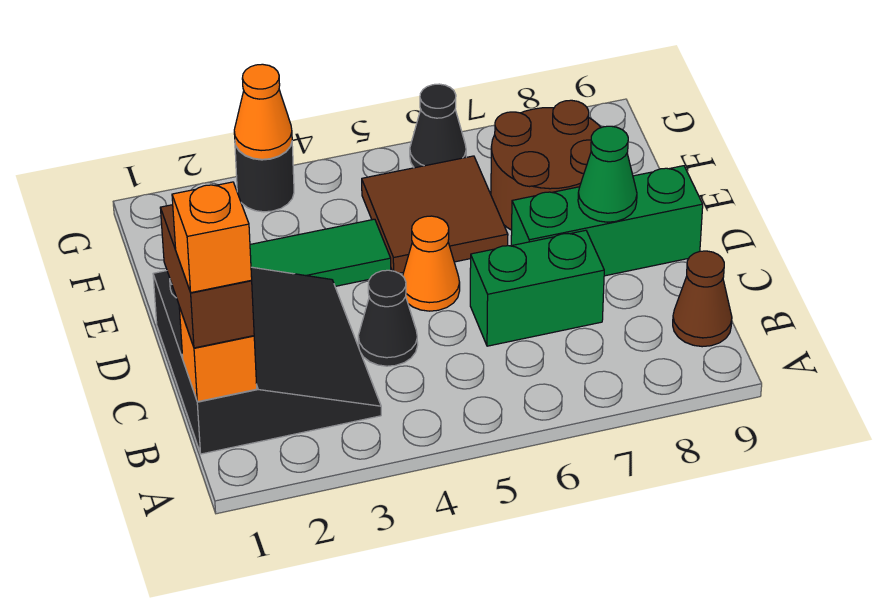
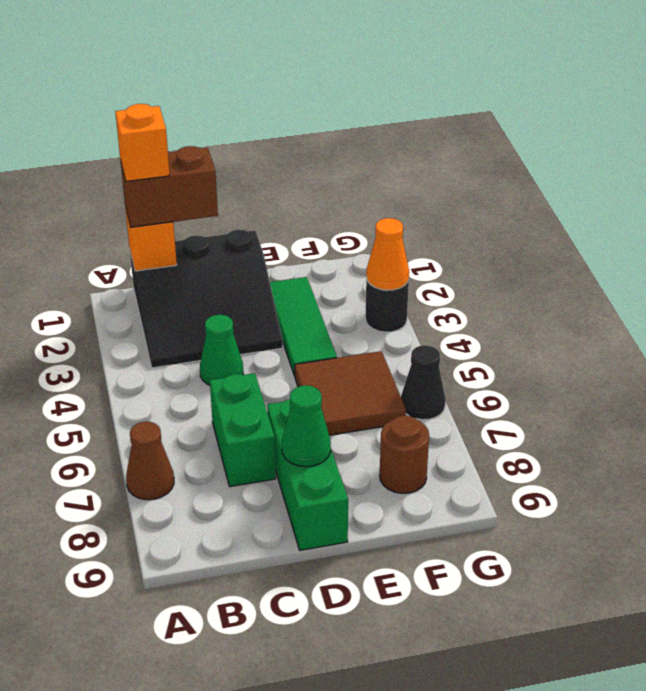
brown 1x1 cone [673,251,732,347] -> brown 1x1 cone moved to [126,422,174,500]
black 1x1 cone [358,270,418,366] -> green 1x1 cone [200,315,243,385]
orange 1x1 cone [403,216,460,311] -> none
brown 2x2 round brick [491,100,601,230] -> brown 1x1 round brick [380,416,429,493]

